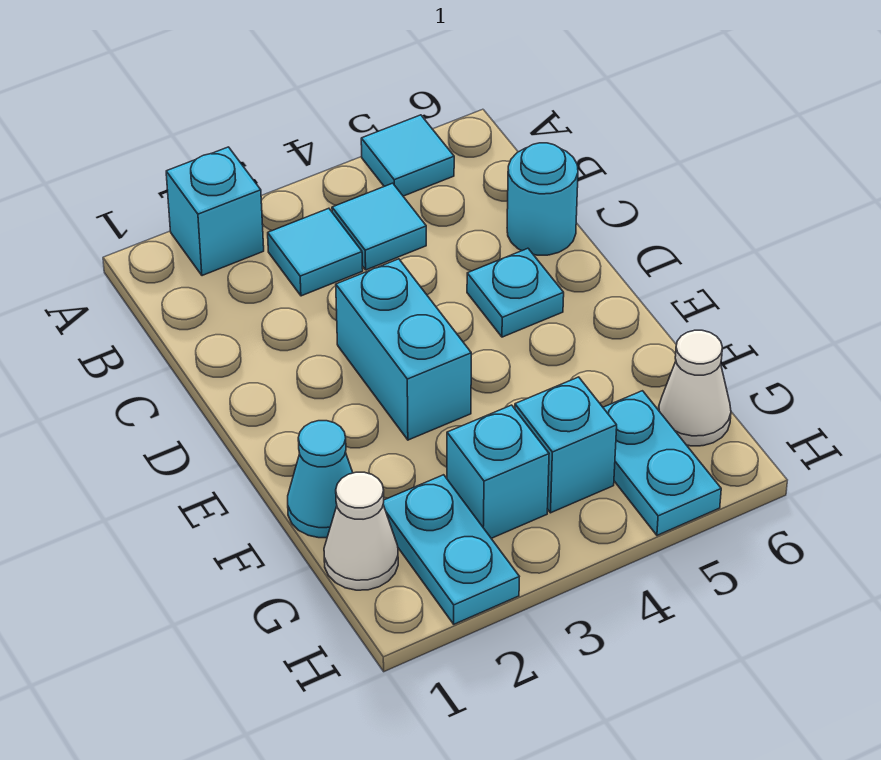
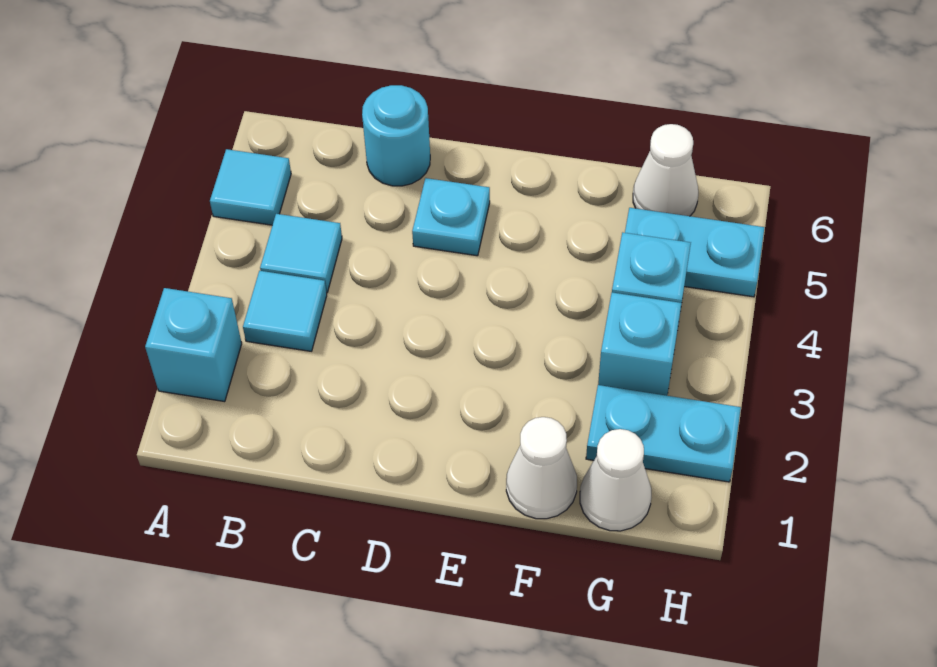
cyan 1x2 brick [336,259,471,440] -> none
cyan 1x1 cone [288,421,353,538] -> white 1x1 cone [506,417,577,519]

